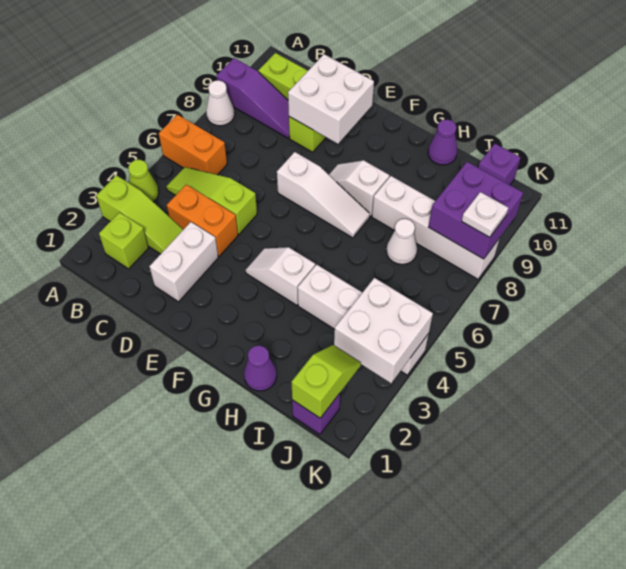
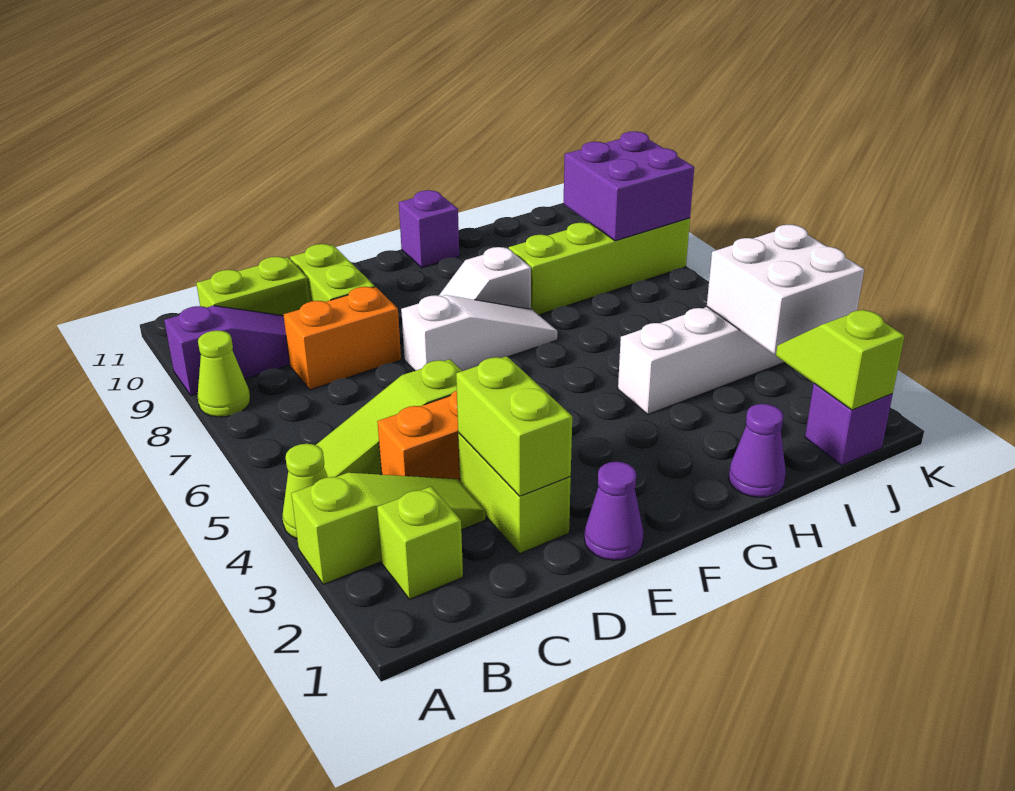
orange 1x2 brick [159,115,227,175] -> orange 1x2 brick moved to [283,287,401,390]
white 1x1 cone [206,80,235,126] -> lime 1x1 cone [197,330,250,417]
white 1x2 brick [150,222,218,302] -> lime 1x2 brick [458,433,571,554]
none -> lime 1x2 brick [456,356,572,496]
white 2x2 brick [288,54,374,144] -> none
white 1x2 slope [246,247,315,305] -> none
white 1x4 brick [372,176,500,279] -> lime 1x4 brick [509,218,690,315]
purple 1x1 cone [428,120,457,165] -> purple 1x1 cone moved to [584,462,644,560]
white 1x1 cone [386,219,417,264] -> none
purple 1x1 brick [478,144,521,185] -> purple 1x1 brick moved to [399,190,459,268]
white 1x1 plate [462,192,508,237] -> none

